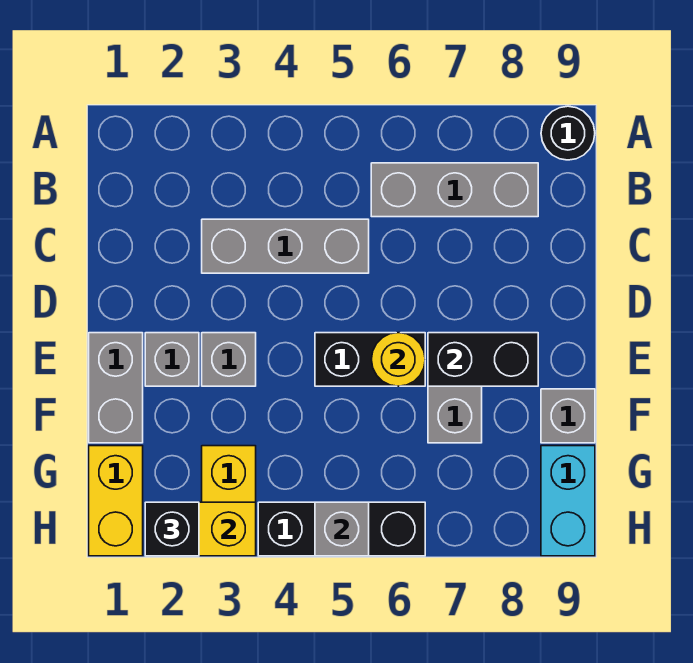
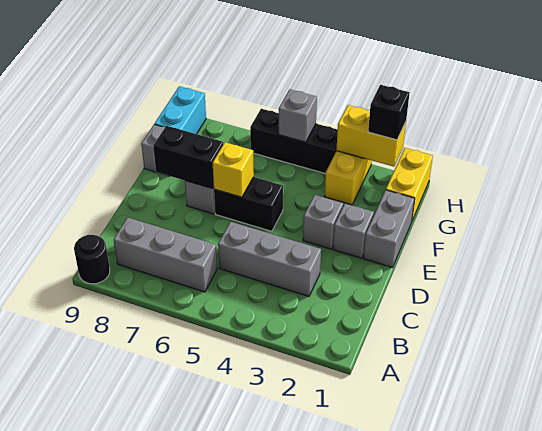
yellow 1x1 round brick [371,333,425,386] -> yellow 1x1 brick [213,142,254,197]

